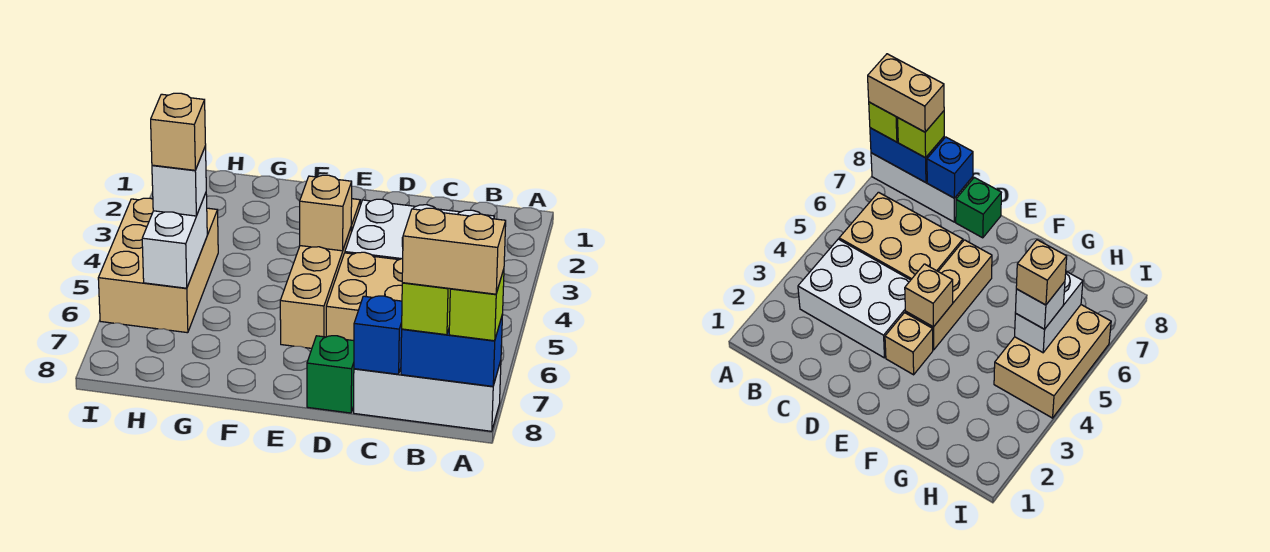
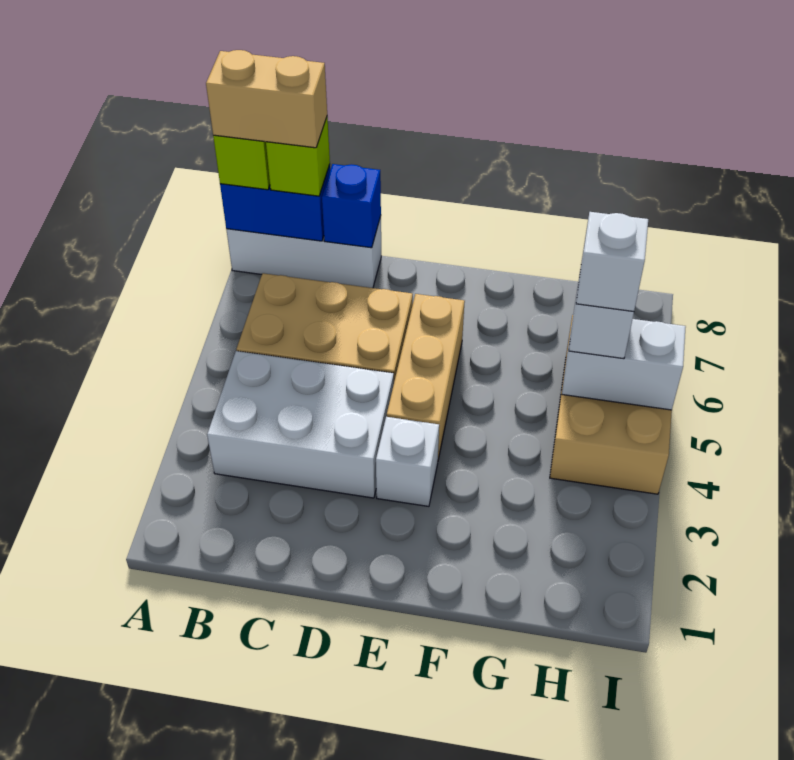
green 1x1 brick [307,336,354,413] -> none
tan 1x1 brick [885,313,933,375] -> white 1x1 brick [376,417,439,506]
tan 1x1 brick [300,175,352,251] -> none
white 1x2 brick [142,193,207,288] -> white 1x2 brick turned to [562,319,686,410]
tan 1x1 brick [151,93,206,170] -> white 1x1 brick [576,212,648,312]

